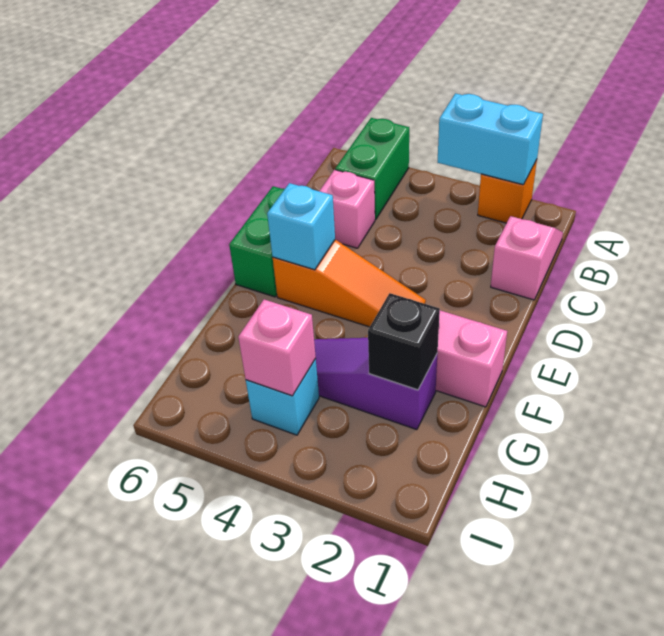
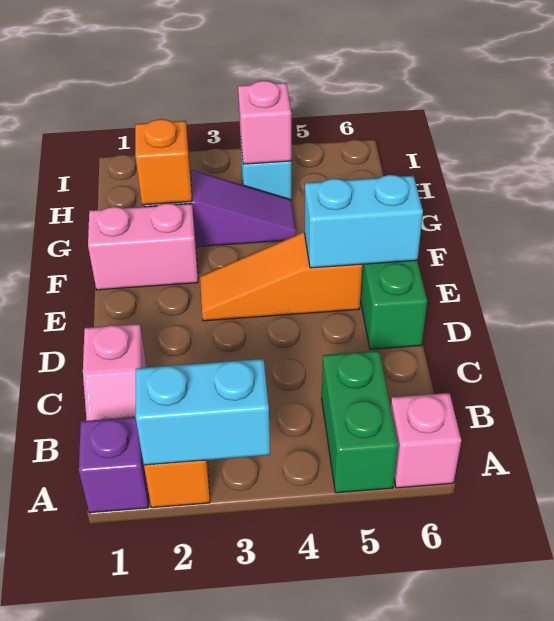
none -> purple 1x1 brick [79,417,148,513]
pink 1x1 brick [320,170,375,248] -> pink 1x1 brick moved to [391,393,461,488]
cyan 1x1 brick [267,183,335,270] -> cyan 1x2 brick [304,175,423,268]
black 1x1 brick [368,293,440,390] -> orange 1x1 brick [135,119,192,205]

